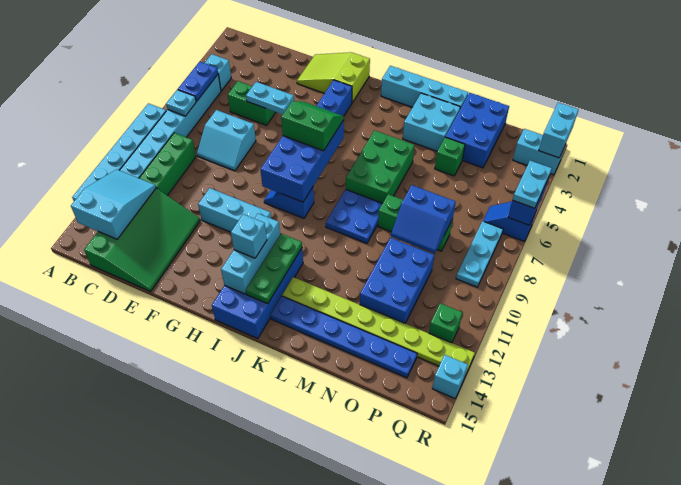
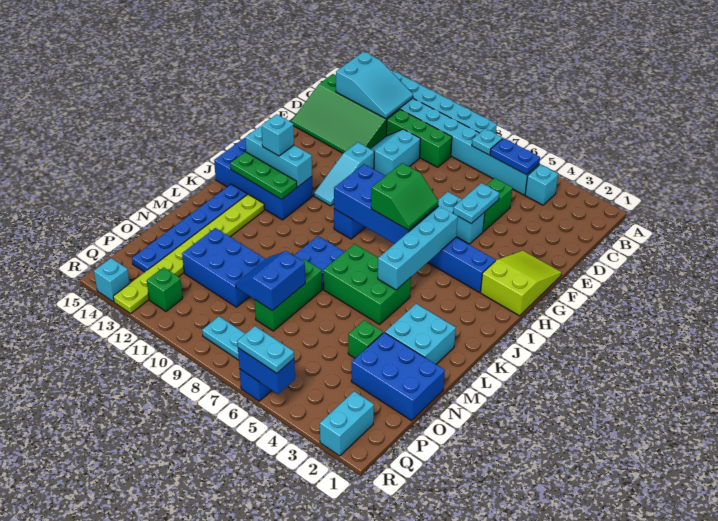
cyan 2x2 slope [197,110,256,171] -> cyan 2x2 slope moved to [370,129,420,176]
cyan 1x3 brick [198,188,271,232] -> cyan 1x3 slope [314,142,374,206]
cyan 1x4 brick [381,66,468,108] -> cyan 1x4 brick moved to [378,206,458,290]
cyan 1x2 brick [539,103,578,158] -> cyan 1x2 brick moved to [438,192,485,244]

